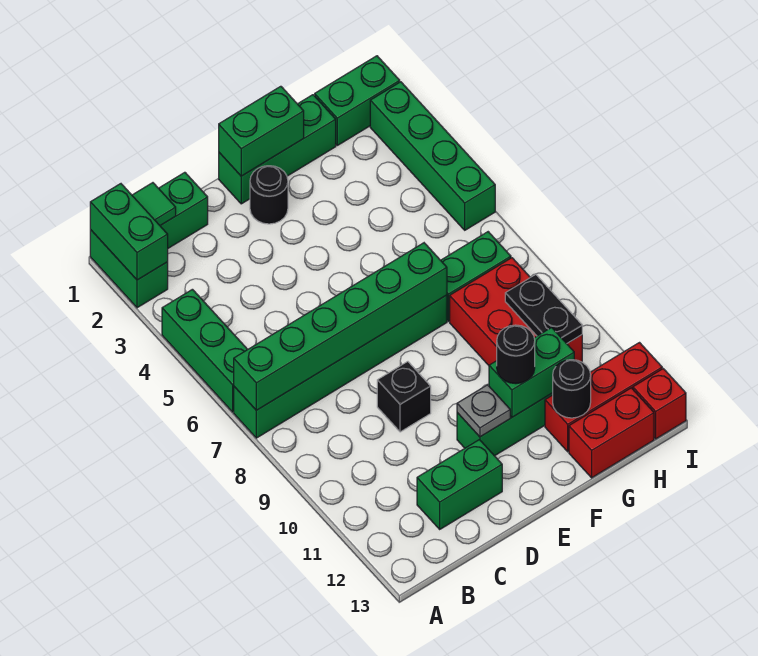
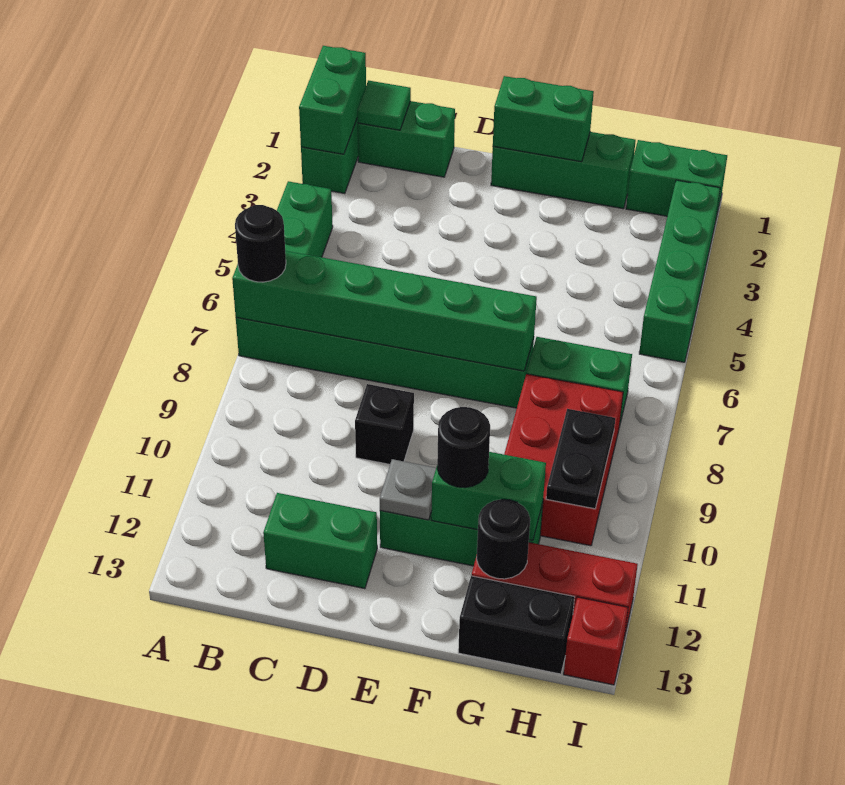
black 1x1 round brick [250,166,288,224] -> black 1x1 round brick moved to [235,205,286,282]
red 1x2 brick [569,388,654,478] -> black 1x2 brick [458,576,574,674]

